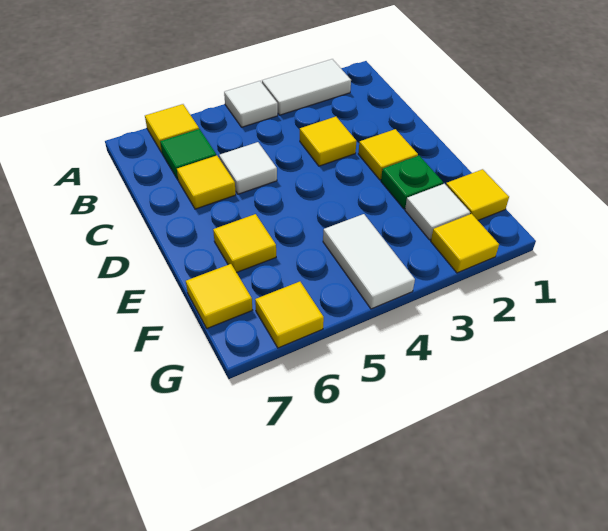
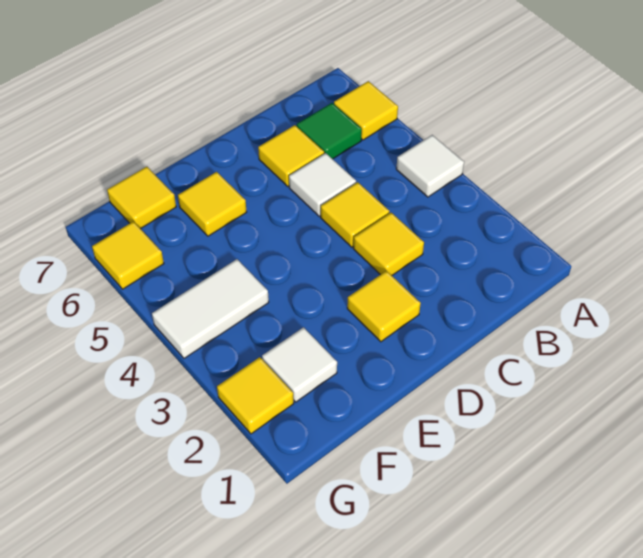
white 1x2 tile [262,59,351,115] -> none
green 1x1 plate [381,156,443,209] -> none
yellow 1x1 tile [446,169,509,220] -> yellow 1x1 tile moved to [321,182,390,247]

